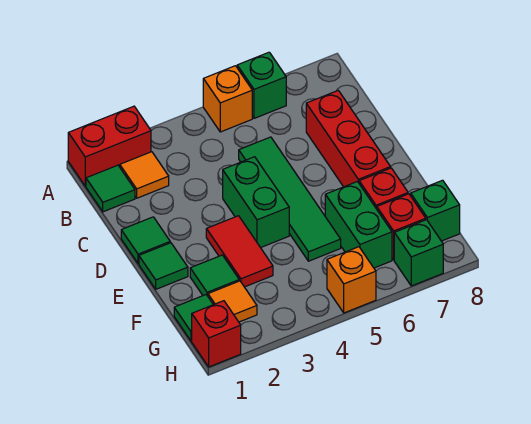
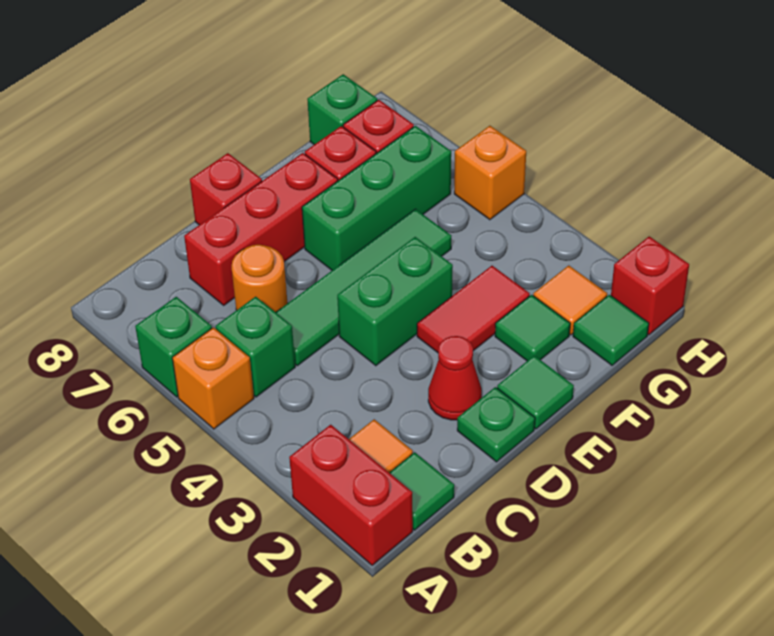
none -> orange 1x1 round brick [232,245,288,312]
green 1x1 tile [121,217,170,264] -> green 1x1 plate [457,387,535,462]
none -> red 1x1 cone [428,336,482,420]
none -> red 1x1 brick [190,153,262,225]
green 1x2 brick [325,182,392,268] -> green 1x3 brick [302,126,451,270]
green 1x1 brick [394,220,443,286] -> green 1x1 brick moved to [216,297,295,397]

